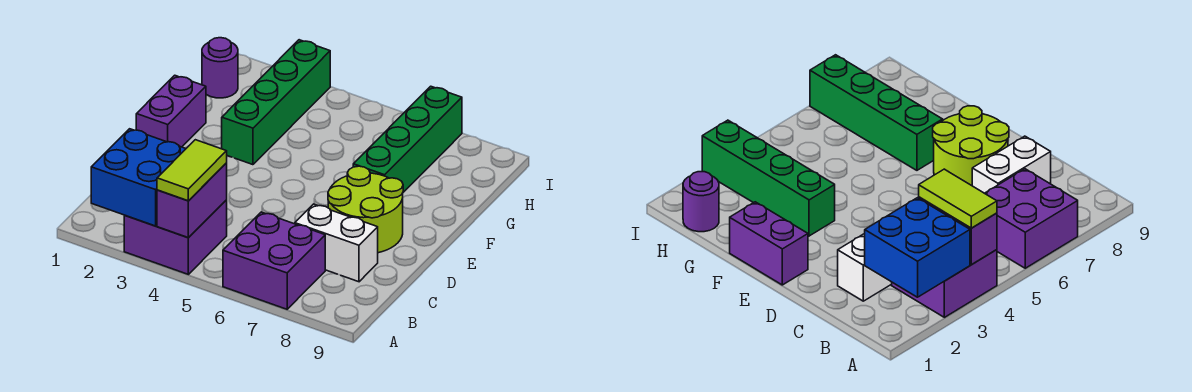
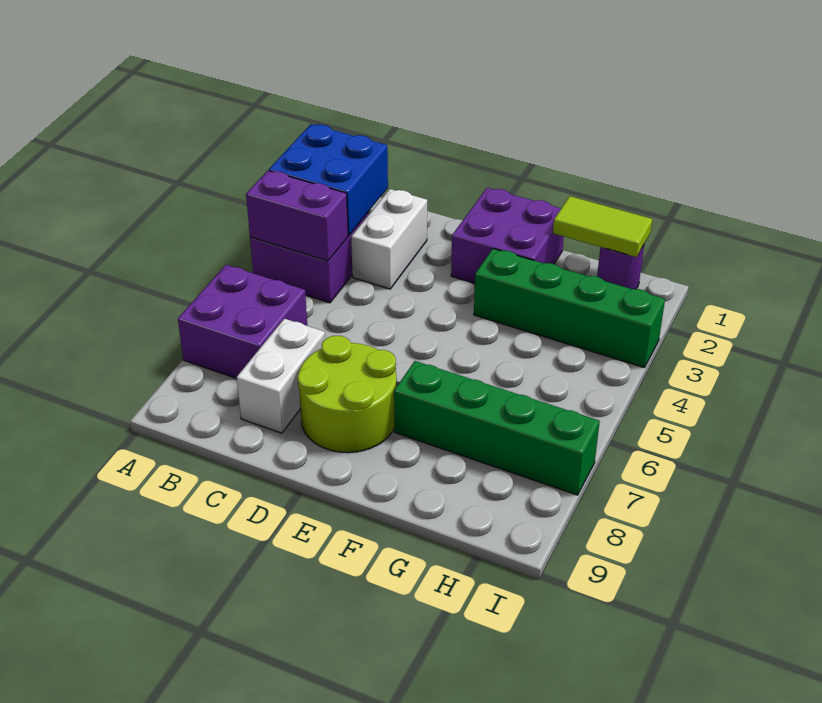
lime 1x2 tile [157,140,227,201] -> lime 1x2 tile moved to [553,196,652,257]
purple 1x2 brick [136,75,206,147] -> purple 2x2 brick [451,188,564,283]

